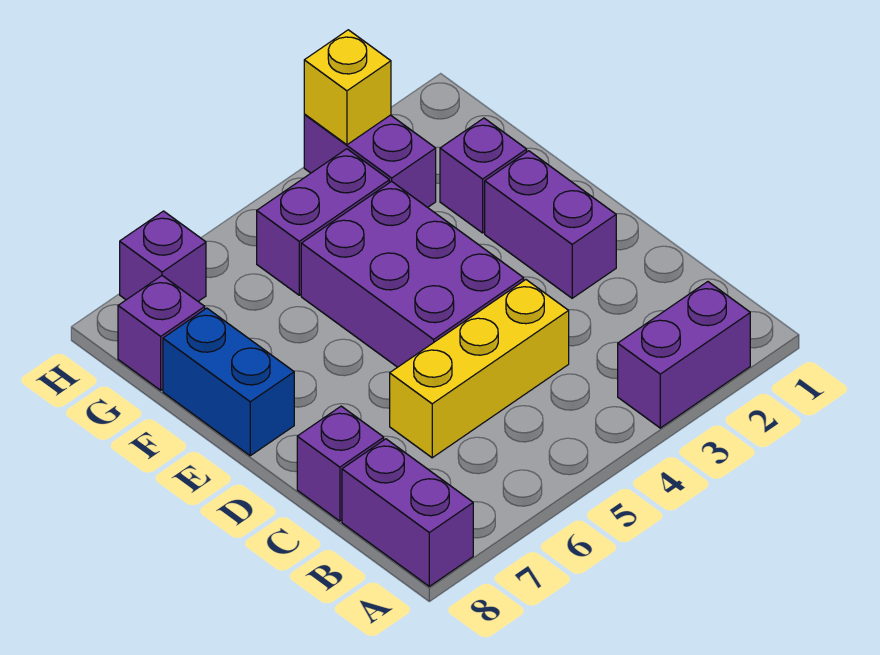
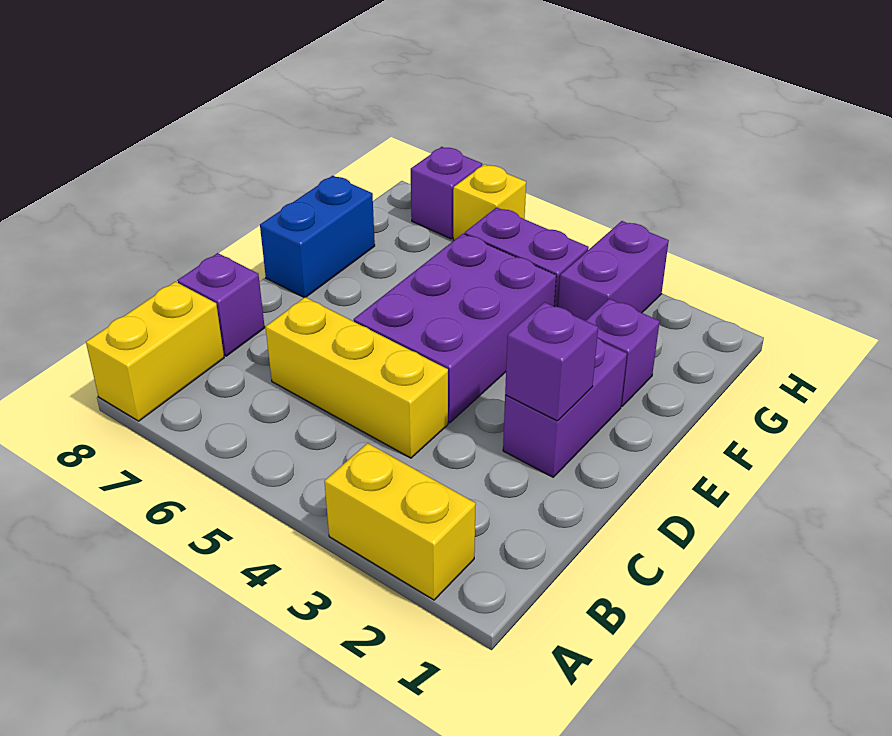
purple 1x2 brick [618,282,750,428] -> yellow 1x2 brick [324,443,476,600]
purple 1x2 brick [342,439,473,586] -> yellow 1x2 brick [86,282,224,421]
purple 1x1 brick [118,276,205,390] -> purple 1x1 brick moved to [505,302,598,421]
yellow 1x1 brick [304,30,391,145] -> yellow 1x1 brick moved to [453,164,526,240]

